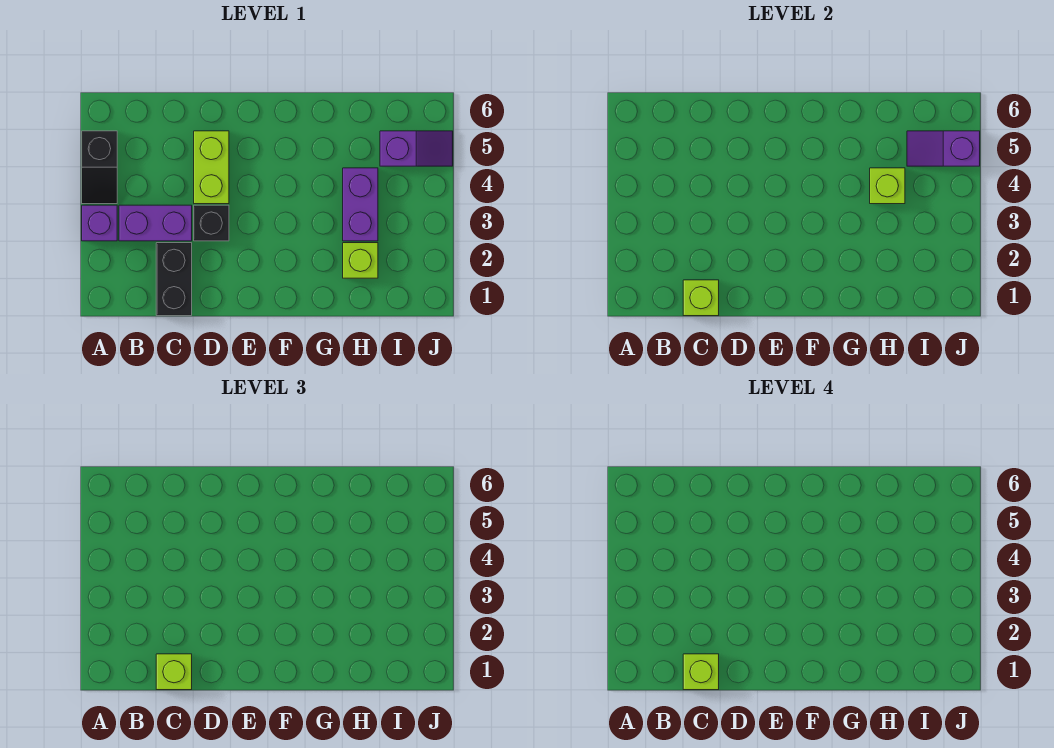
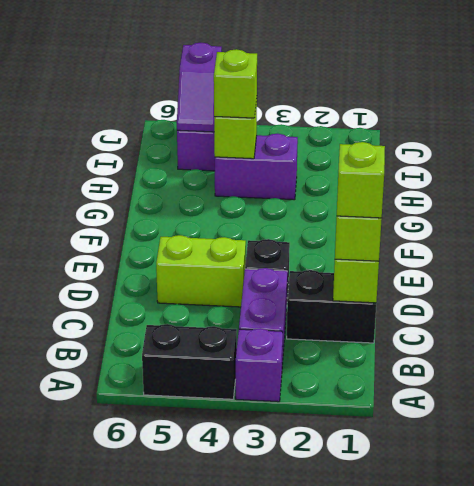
black 1x2 slope [82,131,117,204] -> black 1x2 brick [142,324,237,399]
lime 1x1 brick [343,243,378,278] -> lime 1x1 brick moved to [214,49,257,118]

